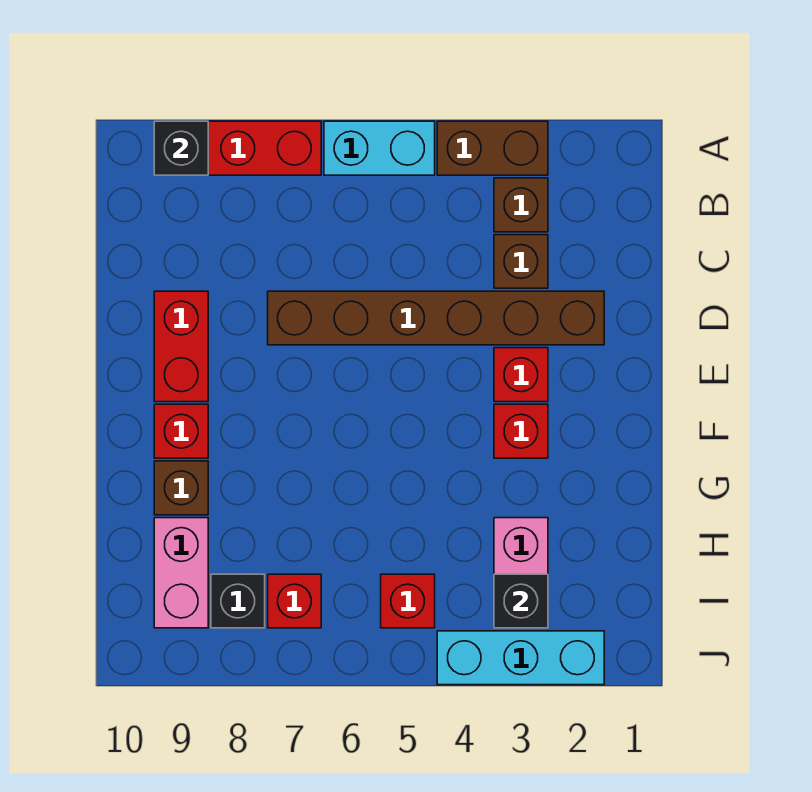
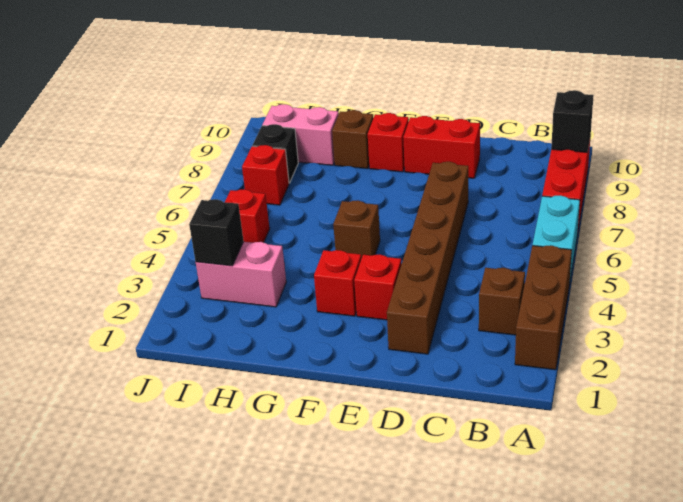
brown 1x2 brick [437,121,548,175] -> brown 1x3 brick [515,245,572,370]
brown 1x1 brick [494,235,548,288] -> brown 1x1 brick moved to [333,200,380,259]
cyan 1x3 brick [437,631,604,685] -> none

